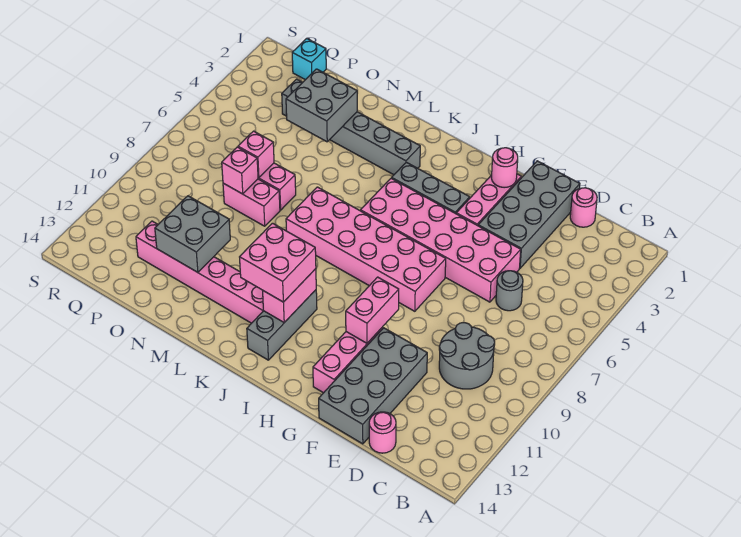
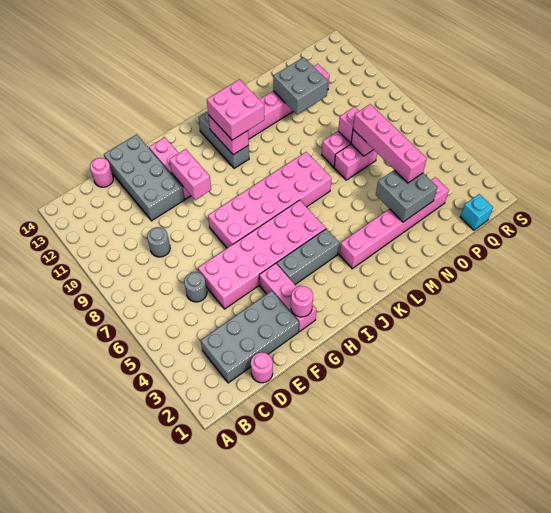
grey 2x2 round brick [439,323,495,389] -> grey 1x1 round brick [147,227,170,257]
grey 2x4 brick [478,161,580,268] -> grey 2x4 brick turned to [201,291,299,383]
grey 1x6 brick [282,79,420,175] -> pink 1x6 brick [339,177,449,269]
none -> pink 1x4 brick [353,104,427,183]

